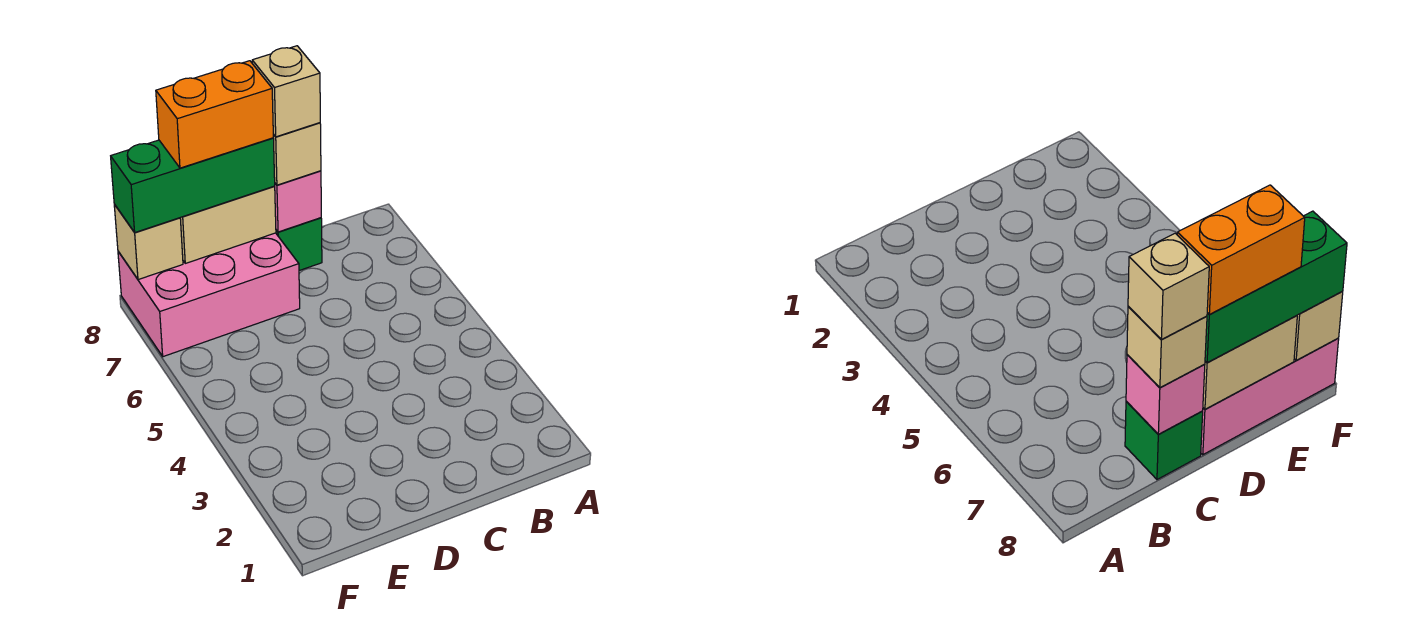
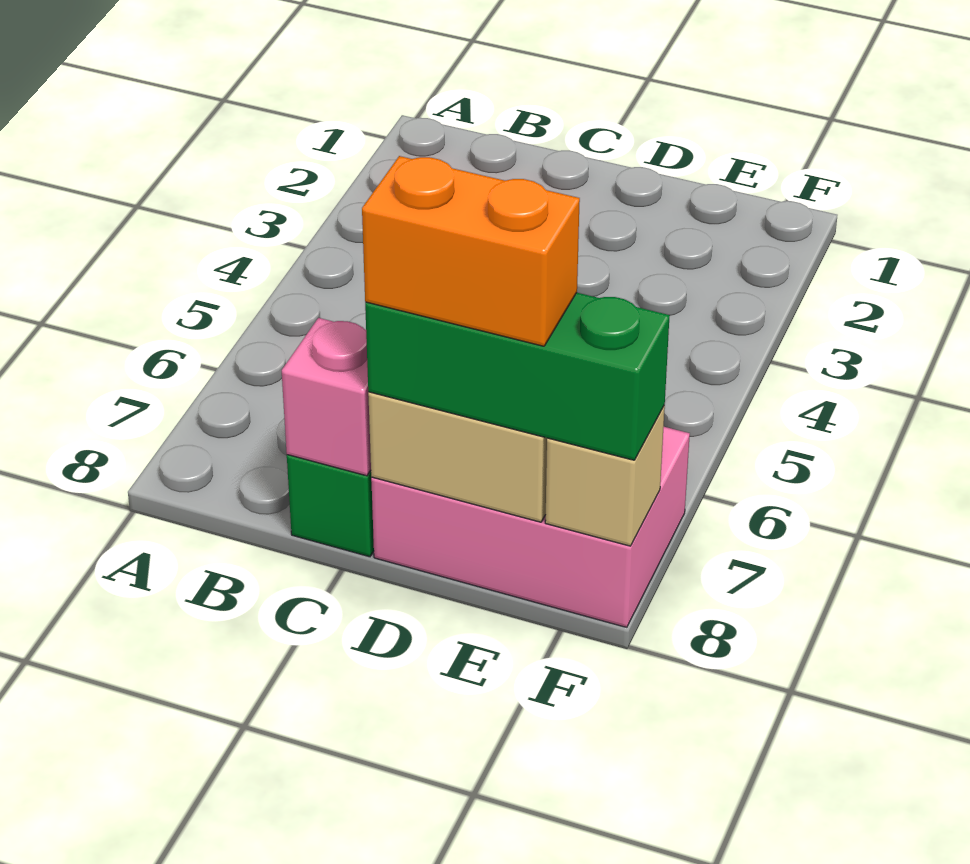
tan 1x1 brick [273,123,321,185] -> none
tan 1x1 brick [252,46,320,137] -> none

